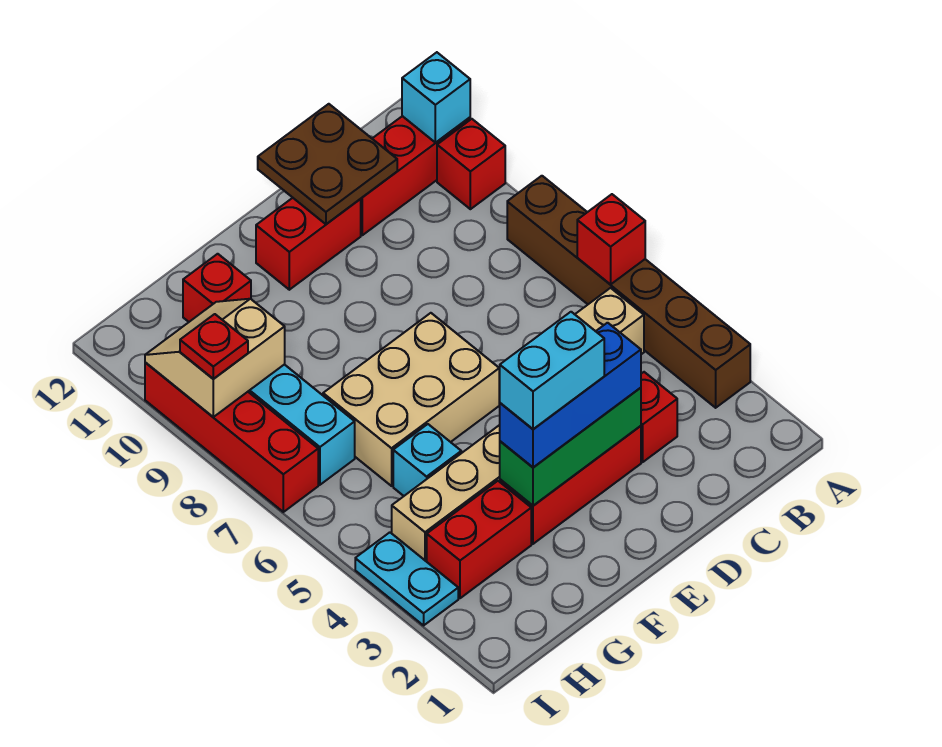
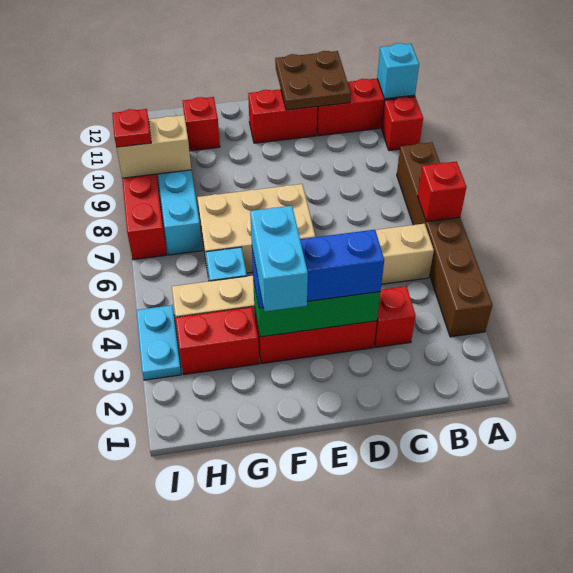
cyan 1x2 brick [499,312,604,429] -> cyan 1x2 brick turned to [250,206,308,311]

